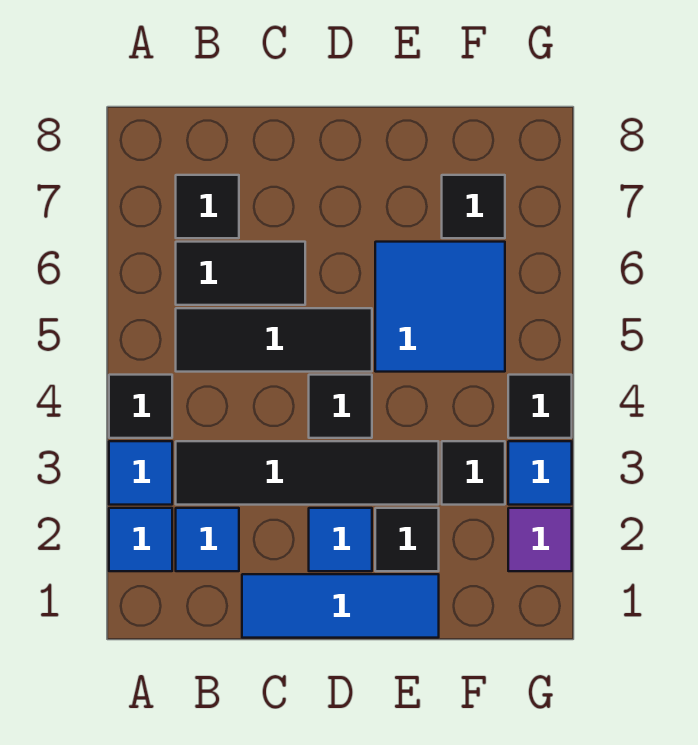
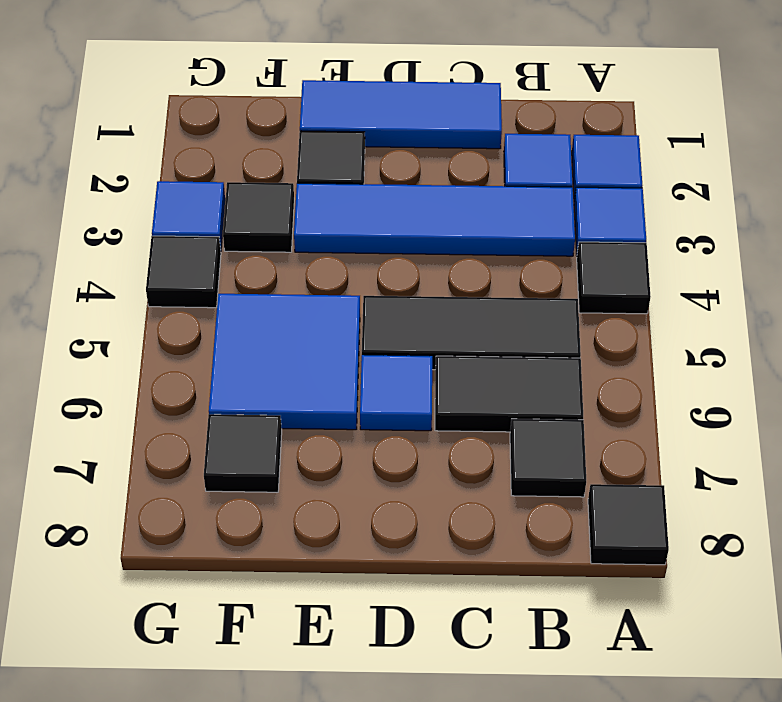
black 1x4 tile [176,441,439,505] -> blue 1x4 tile [294,183,575,256]
blue 1x1 tile [309,508,372,571] -> blue 1x1 tile moved to [360,355,432,431]
black 1x1 tile [309,375,372,438] -> black 1x1 tile moved to [588,484,669,565]
purple 1x1 tile [508,508,572,571] -> none

